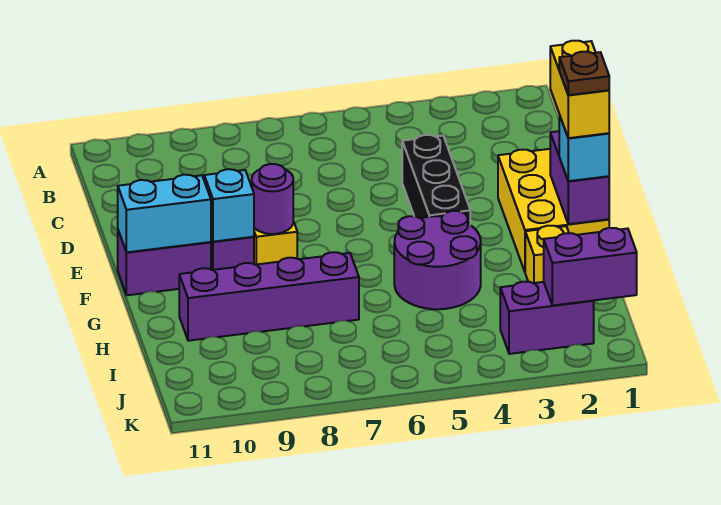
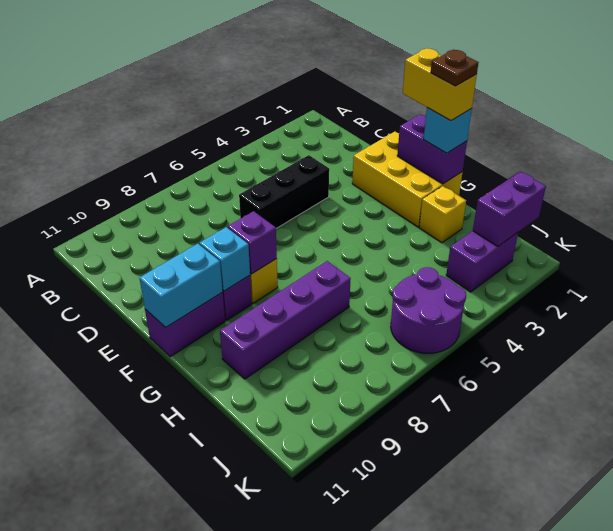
black 1x3 brick [402,135,470,225] -> black 1x3 brick turned to [239,155,329,228]
purple 1x1 round brick [252,164,293,234] -> purple 1x1 brick [228,211,277,274]
purple 2x2 round brick [394,211,481,309] -> purple 2x2 round brick moved to [391,267,466,353]

